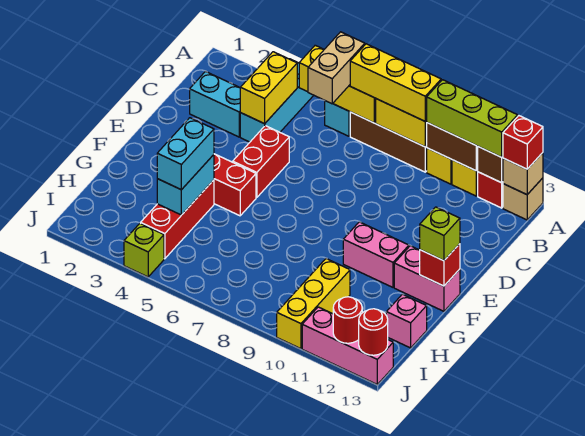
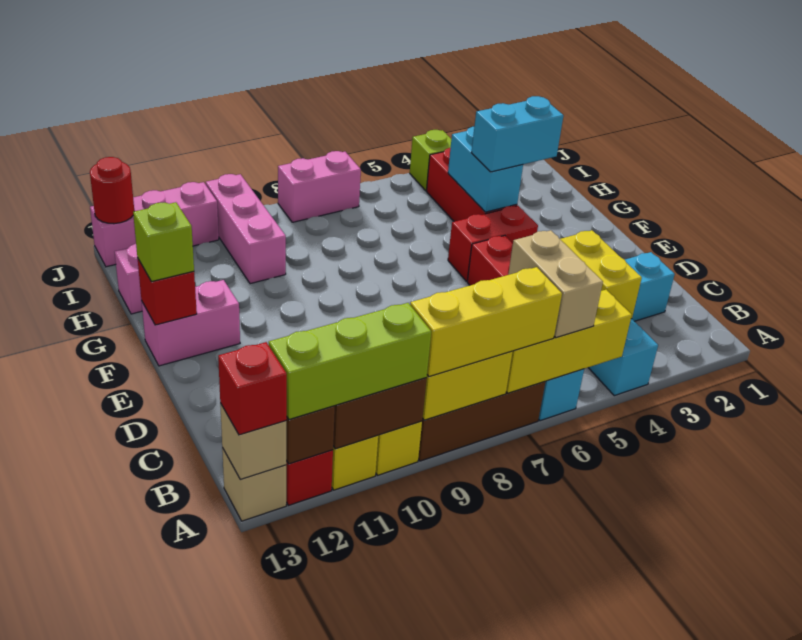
pink 1x2 brick [343,222,409,287] -> pink 1x2 brick moved to [278,151,361,222]
cyan 1x2 brick [157,118,214,190] -> cyan 1x2 brick turned to [471,96,564,172]
yellow 1x3 brick [277,259,350,349] -> pink 1x3 brick [206,174,286,284]
red 1x1 round brick [333,297,362,343] -> none

